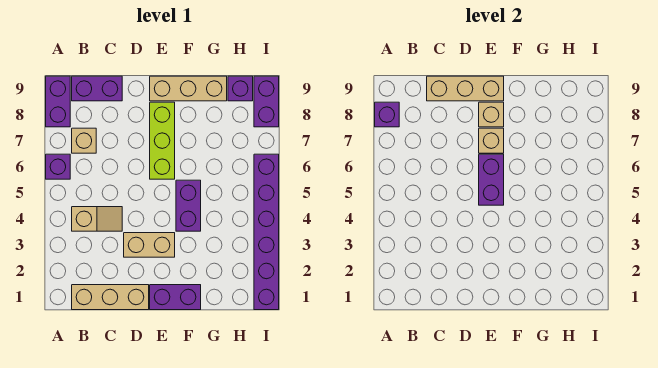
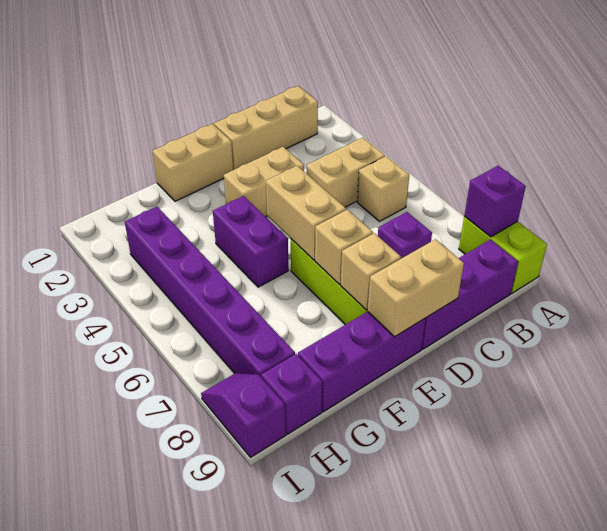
purple 1x1 brick [46,154,70,179] -> purple 1x1 brick moved to [378,212,432,258]
purple 1x2 brick [46,76,70,127] -> lime 1x2 brick [459,216,547,293]
tan 1x2 slope [72,207,122,231] -> tan 1x2 brick [307,138,385,207]
tan 1x1 brick [72,128,96,153] -> tan 1x1 brick moved to [357,156,409,222]
purple 1x2 brick [72,76,122,101] -> purple 1x3 brick [422,239,518,349]
tan 1x3 brick [427,76,504,101] -> tan 1x2 brick [367,239,464,337]
purple 1x2 brick [150,285,201,310] -> tan 1x2 brick [153,124,233,201]
purple 1x2 brick [479,154,504,205] -> tan 1x2 brick [266,166,346,260]
tan 1x3 brick [150,76,227,101] -> purple 1x3 brick [298,312,426,412]
purple 1x6 brick [254,154,279,310] -> purple 1x6 brick moved to [125,206,295,377]
purple 1x2 brick [254,76,279,127] -> purple 1x2 slope [201,373,286,457]

